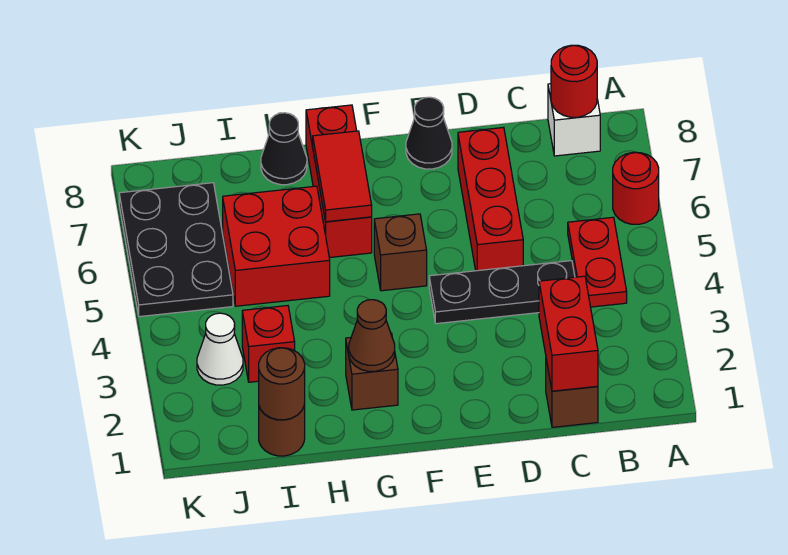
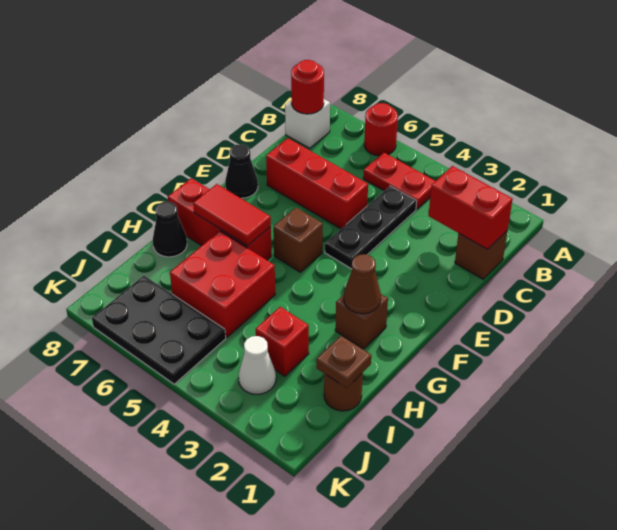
brown 1x1 round brick [259,348,305,420] -> brown 1x1 plate [317,336,371,388]

